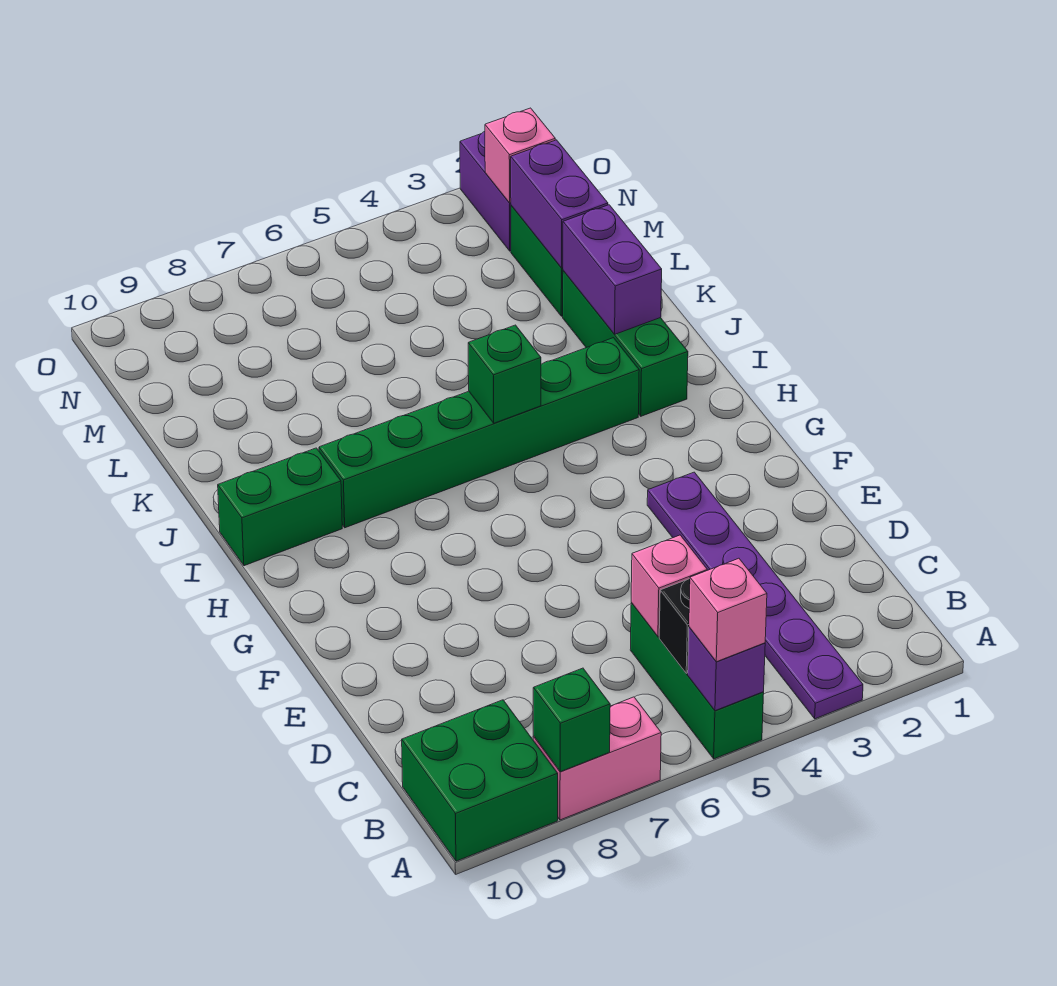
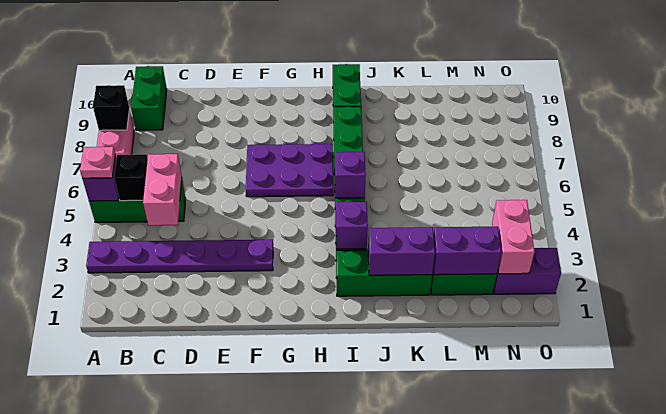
pink 1x1 brick [689,558,767,662] -> pink 1x1 plate [80,147,115,178]
green 1x1 brick [533,668,610,772] -> black 1x1 brick [93,85,129,130]
green 2x2 brick [402,700,558,861] -> green 1x2 brick [131,66,167,130]
pink 1x1 brick [631,535,707,637] -> pink 1x2 brick [143,154,182,225]
none -> purple 2x3 plate [246,144,333,197]
none -> purple 1x1 brick [336,202,368,249]
green 1x1 brick [468,325,541,423] -> purple 1x1 brick [335,152,366,198]
pink 1x1 brick [485,108,555,203] -> pink 1x2 brick [492,200,535,274]

